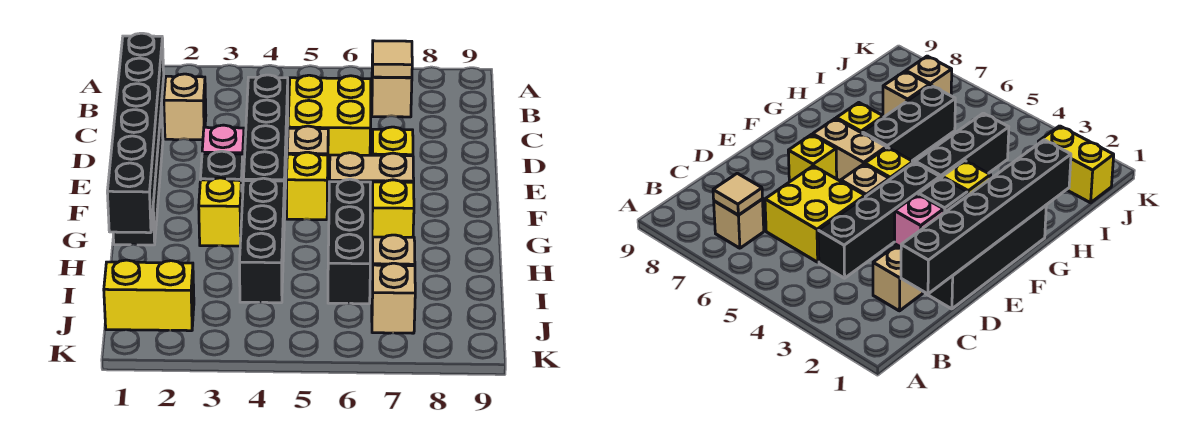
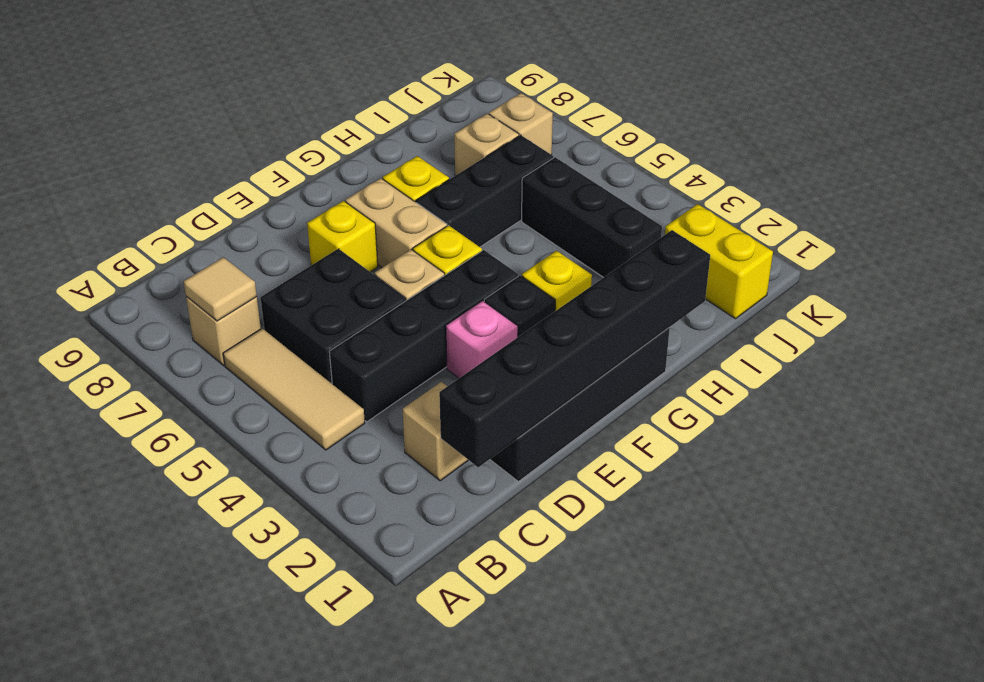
none -> tan 1x3 tile [223,328,365,450]
yellow 2x2 brick [288,75,371,167] -> black 2x2 brick [260,249,406,384]
black 1x3 brick [240,178,284,303] -> black 1x3 brick turned to [522,157,662,278]

